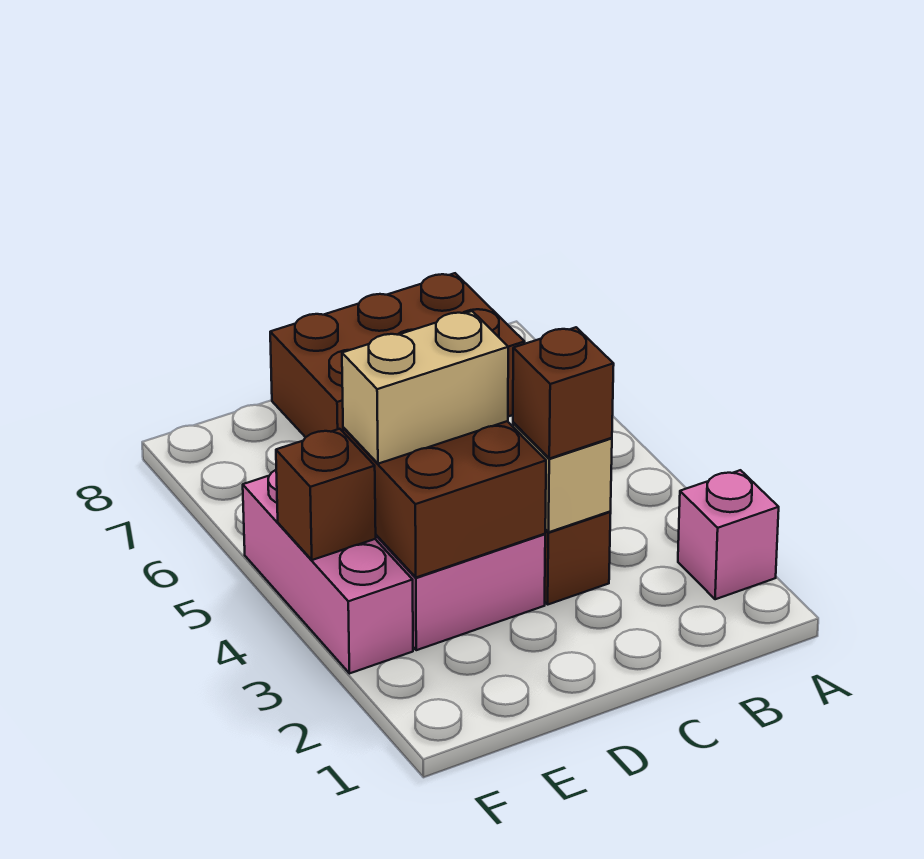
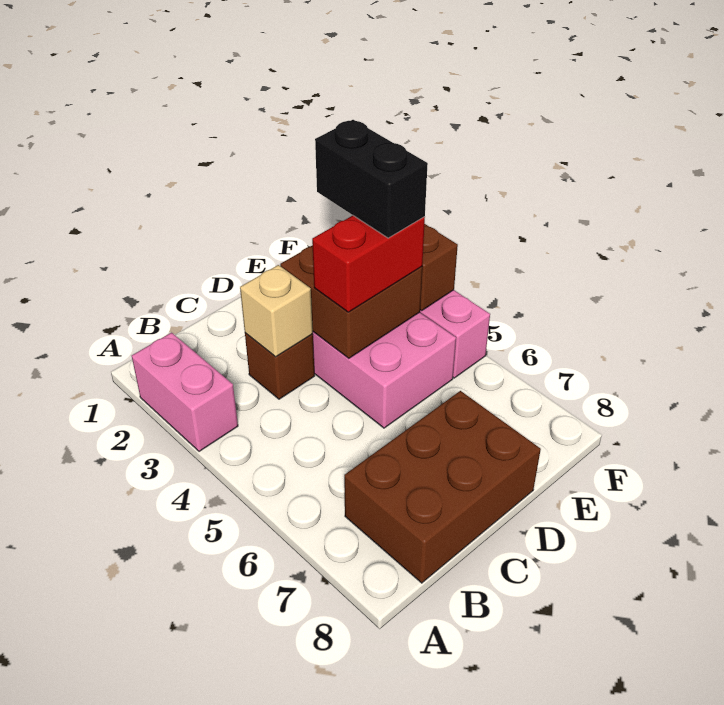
pink 1x1 brick [678,470,779,599] -> pink 1x2 brick [132,333,238,451]
brown 1x1 brick [513,327,614,459] -> none
tan 1x2 brick [342,311,508,464] -> red 1x2 brick [312,216,425,312]
none -> black 1x2 brick [315,120,428,238]

